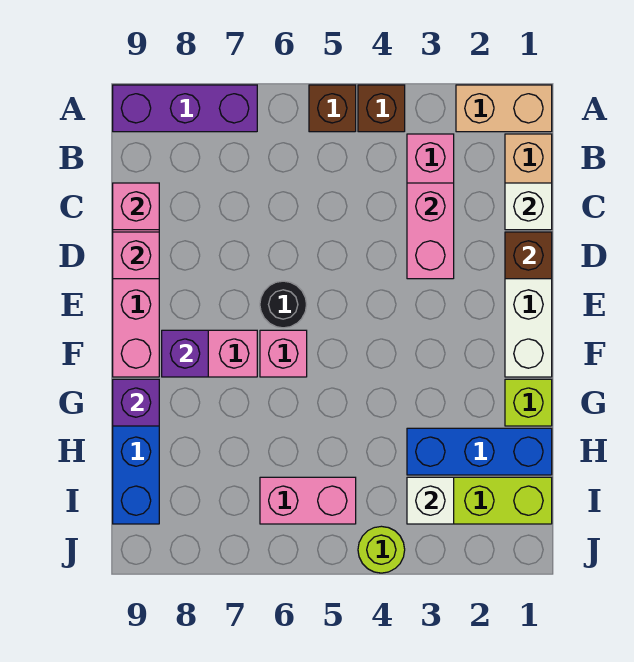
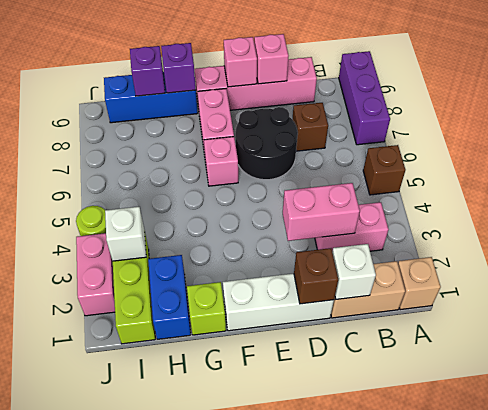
tan 1x2 brick [456,85,552,132] -> tan 1x1 brick [398,257,441,310]
brown 1x1 brick [358,85,405,132] -> brown 1x1 brick moved to [292,103,328,151]
pink 1x1 brick [113,183,159,230] -> pink 1x1 brick moved to [224,37,257,87]
black 1x1 round brick [260,281,307,328] -> black 2x2 round brick [235,107,298,180]
purple 1x1 brick [162,330,208,377] -> purple 1x1 brick moved to [130,46,165,96]
blue 1x3 brick [407,428,552,475] -> blue 1x2 brick [148,255,191,339]
pink 1x2 brick [260,477,356,524] -> pink 1x2 brick moved to [76,233,115,316]

